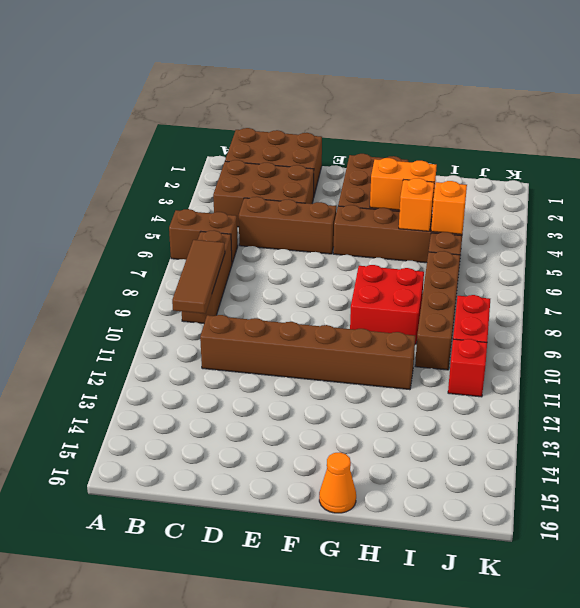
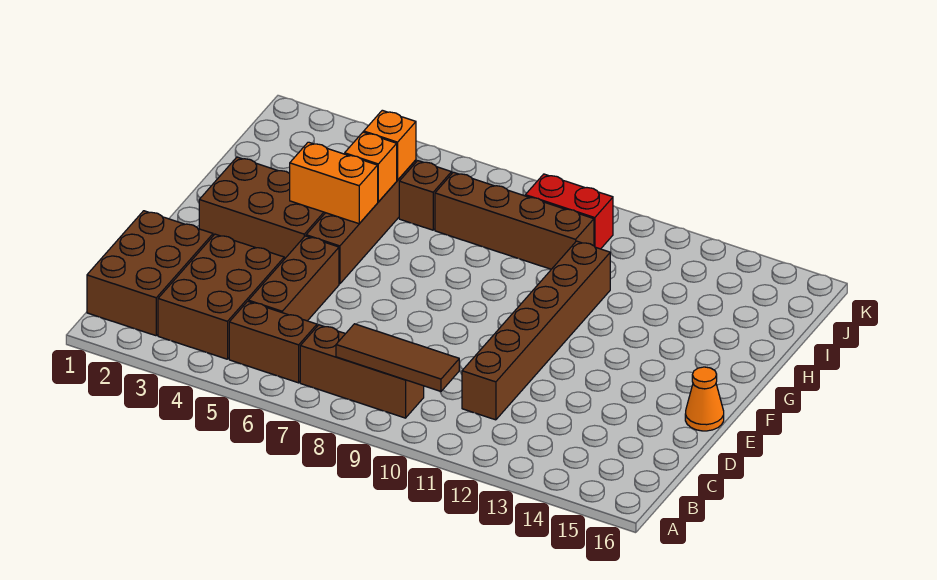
brown 1x2 brick [169,209,238,263] -> brown 1x2 brick turned to [229,301,317,383]
orange 1x2 brick [370,158,437,210] -> orange 1x2 brick turned to [290,142,378,224]
red 2x2 brick [350,265,424,344] -> none
orange 1x1 cone [319,452,356,513] -> orange 1x1 cone moved to [685,367,724,431]
red 1x1 brick [448,339,487,397] -> none

